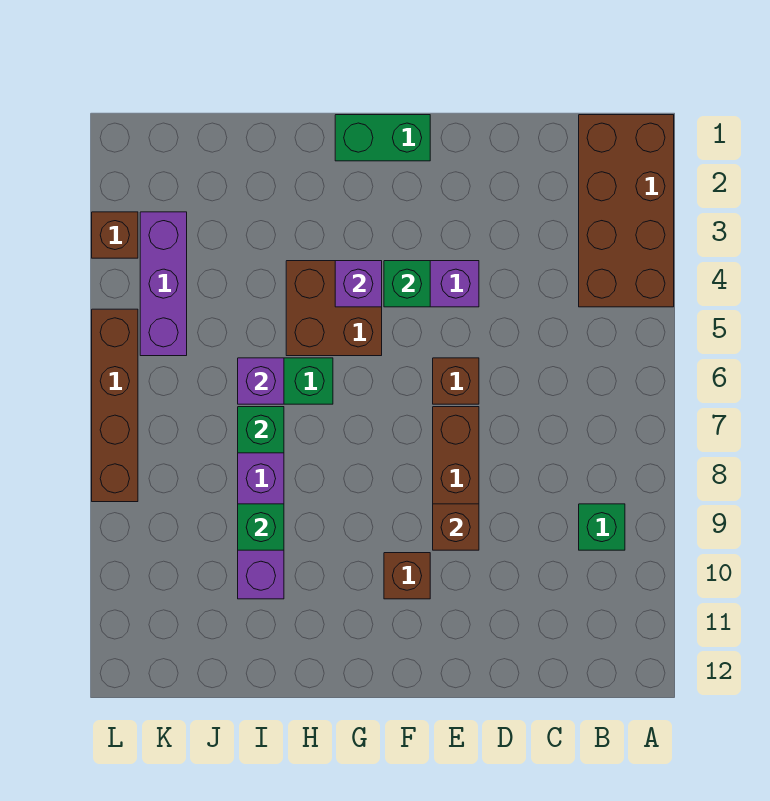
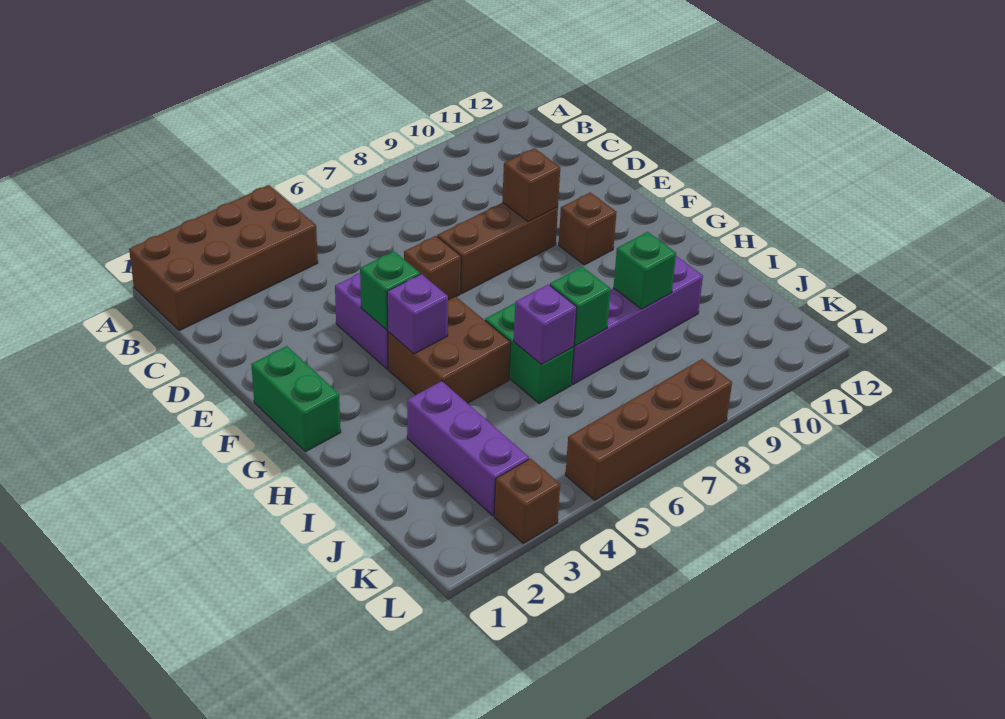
green 1x1 brick [579,504,625,550] -> none
purple 1x3 brick [140,212,187,356] -> purple 1x3 brick turned to [407,381,529,516]

